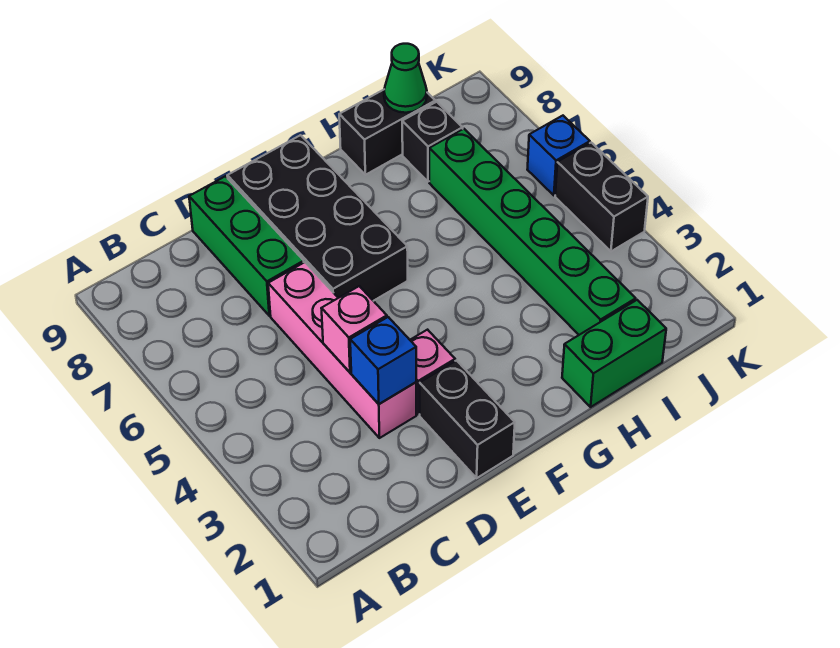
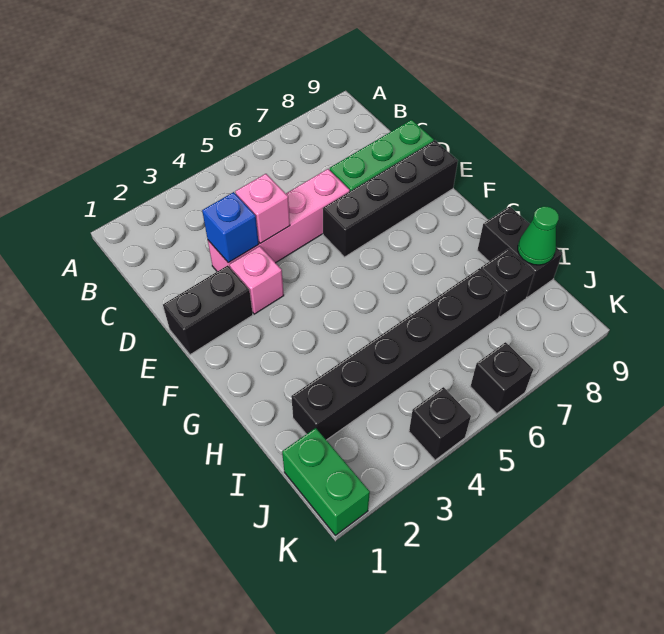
black 2x4 brick [227,135,408,301] -> black 1x4 brick [323,140,458,257]
green 1x2 brick [562,300,666,407] -> green 1x2 brick moved to [282,428,370,535]
green 1x6 brick [429,129,636,335] -> black 1x6 brick [291,268,506,440]
black 1x2 brick [555,143,648,251] -> black 1x1 brick [409,387,471,460]
blue 1x1 brick [527,116,590,195] -> black 1x1 brick [470,342,533,414]

